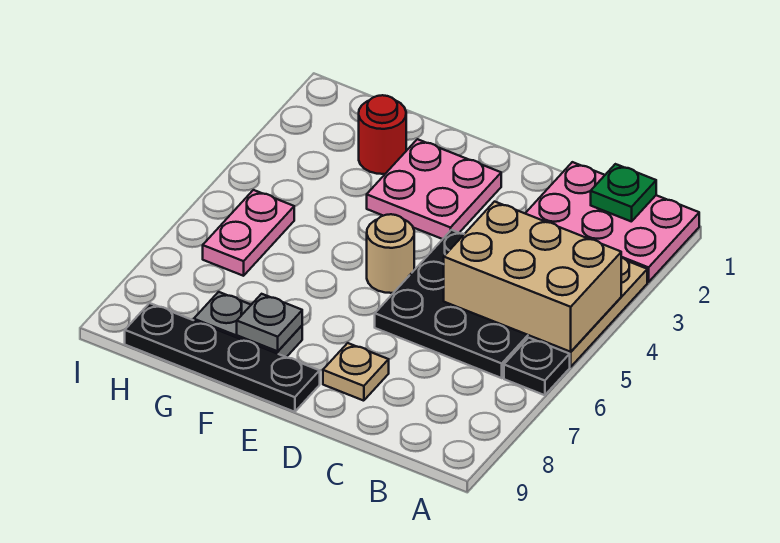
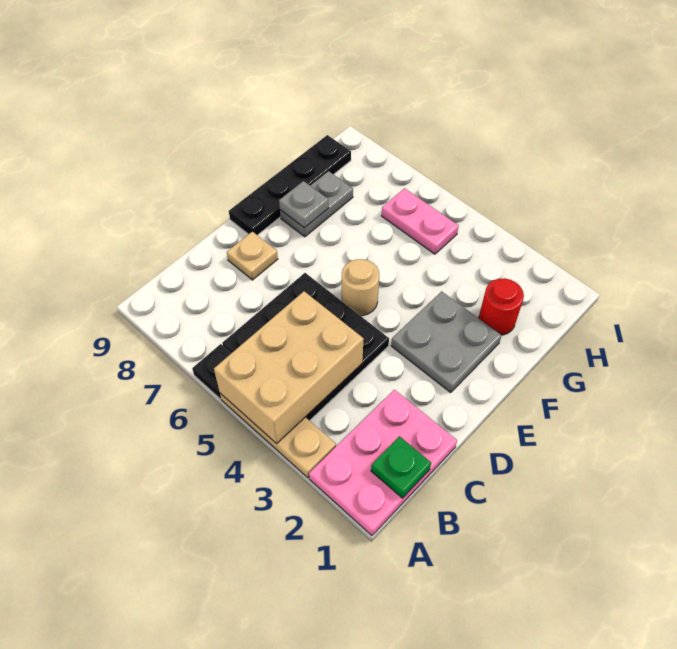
pink 2x2 plate [367,139,501,239] -> grey 2x2 plate [391,291,502,393]

